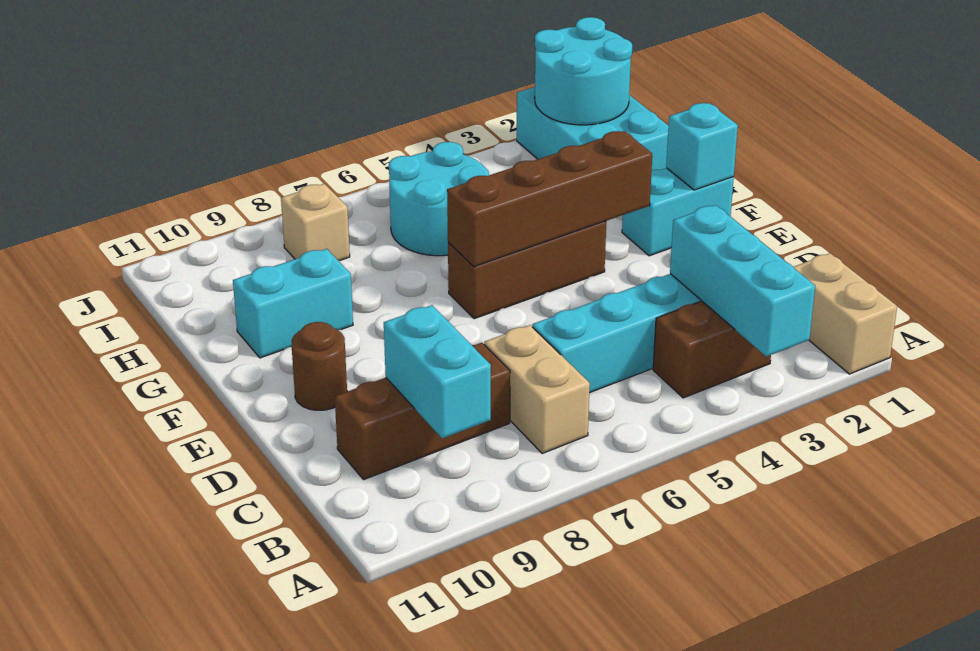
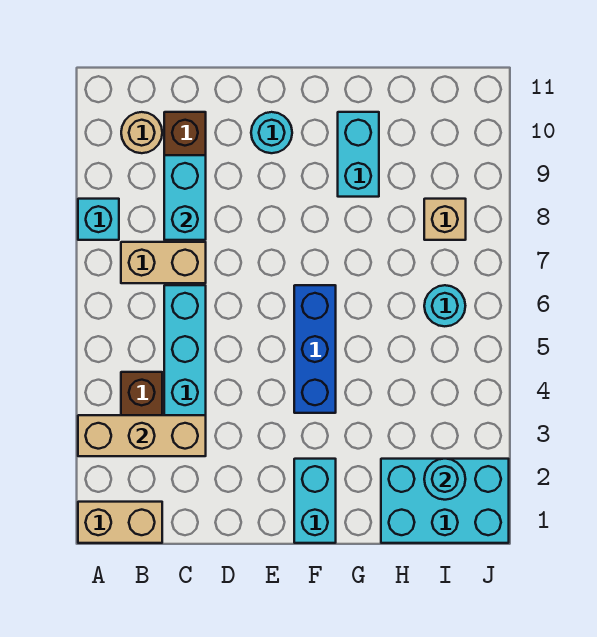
cyan 1x3 brick [670,205,815,357] -> tan 1x3 brick [78,415,206,456]
cyan 1x2 brick [384,305,491,439] -> cyan 1x2 brick turned to [164,155,206,240]
none -> tan 1x1 round brick [121,112,162,153]
brown 1x1 round brick [292,322,347,410] -> cyan 1x1 round brick [251,112,292,153]
cyan 1x1 brick [666,103,738,190] -> cyan 1x1 brick moved to [78,199,119,240]
brown 1x4 brick [447,131,652,267] -> none
brown 1x3 brick [448,221,606,319] -> blue 1x3 brick [294,285,336,413]
cyan 2x2 round brick [389,142,489,256] -> cyan 1x1 round brick [424,285,465,326]
cyan 2x2 round brick [535,17,632,125] -> cyan 1x1 round brick [424,459,465,500]

